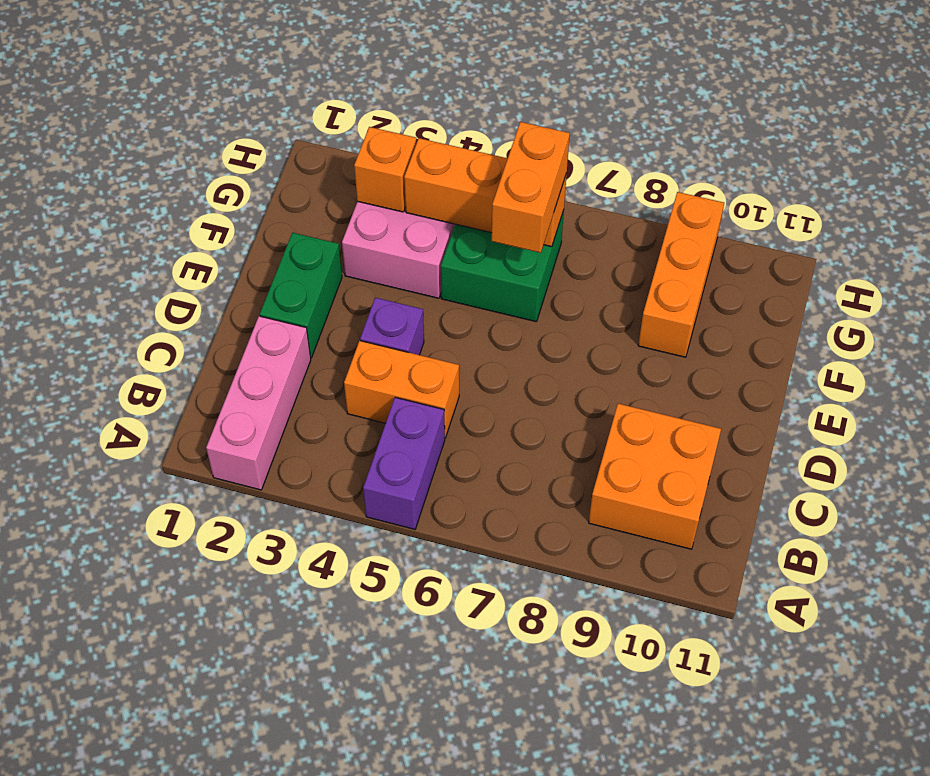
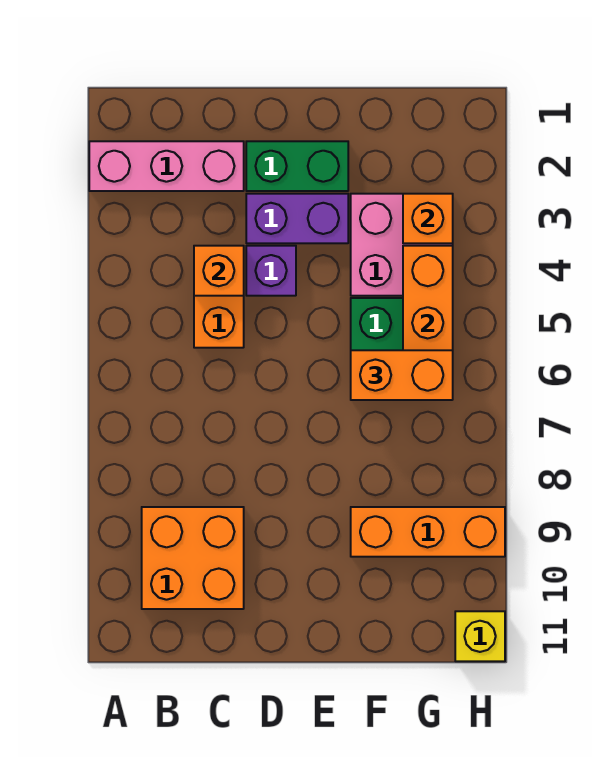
purple 1x2 brick [363,397,445,529] -> purple 1x2 brick moved to [246,194,348,243]
none -> orange 1x1 brick [194,246,244,296]
none -> yellow 1x1 brick [455,611,505,661]

